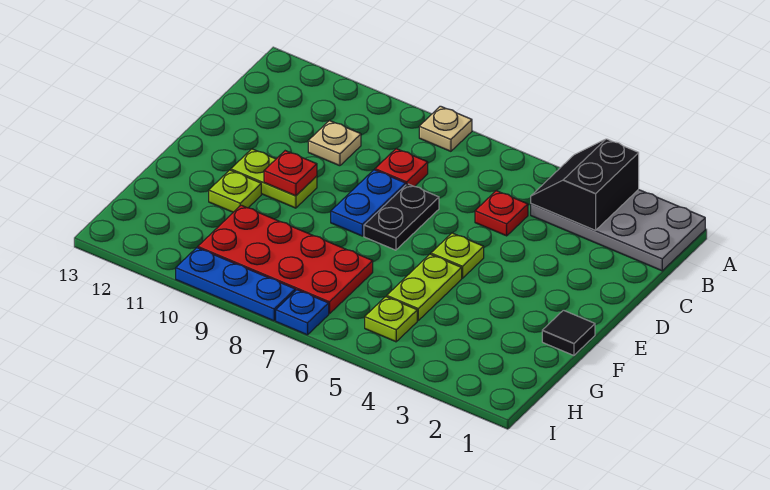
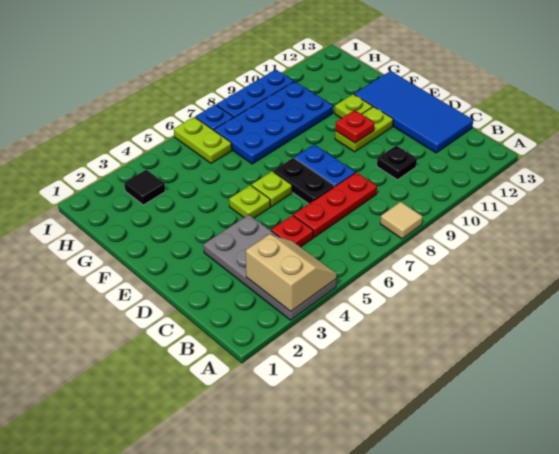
grey 2x4 plate [531,189,705,271] -> grey 2x4 plate turned to [203,215,336,320]
black 2x2 slope [531,139,639,230] -> tan 2x2 slope [246,234,337,311]
tan 1x1 plate [419,106,472,151] -> tan 1x1 tile [380,202,422,239]
red 1x1 plate [375,149,428,186] -> red 1x3 plate [293,172,377,237]
tan 1x1 plate [308,120,361,166] -> black 1x1 plate [377,145,417,180]
none -> blue 2x4 tile [354,71,473,153]
black 1x1 tile [542,310,595,355] -> black 1x1 tile moved to [124,170,165,205]
lime 1x2 plate [387,254,462,320] -> lime 1x2 plate moved to [174,117,232,163]
red 2x4 plate [198,205,373,314] -> blue 2x4 plate [214,82,333,164]
lime 1x1 plate [365,297,417,342] -> lime 1x1 plate moved to [251,171,292,207]

